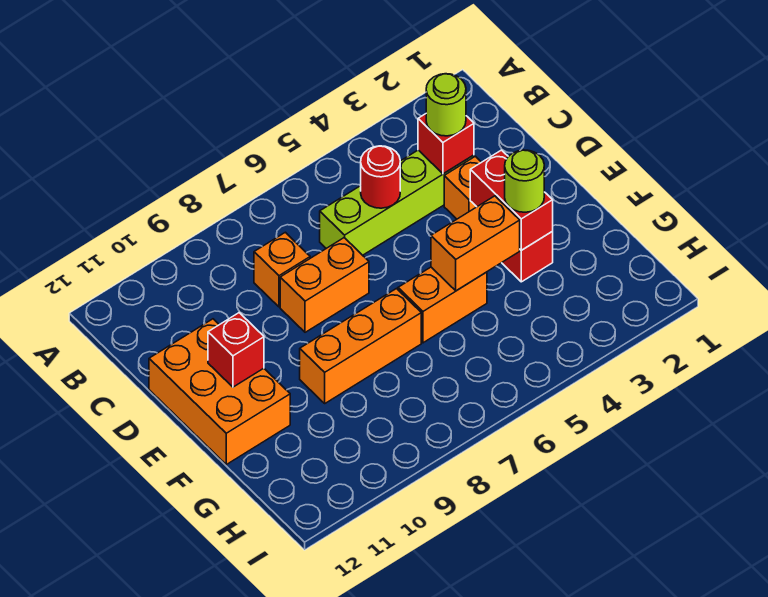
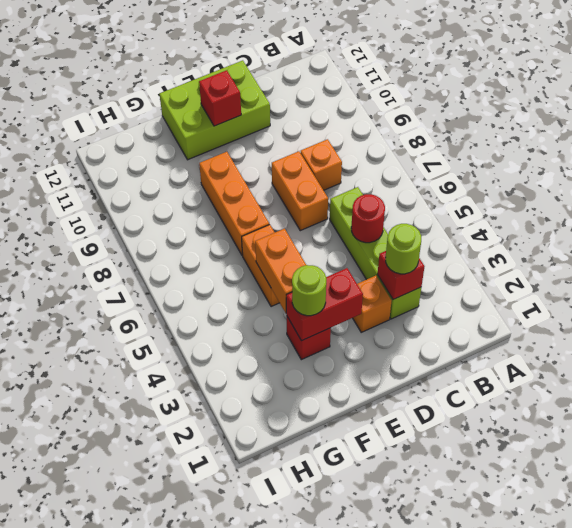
orange 2x3 brick [149,319,290,464] -> lime 2x3 brick [160,60,270,160]

